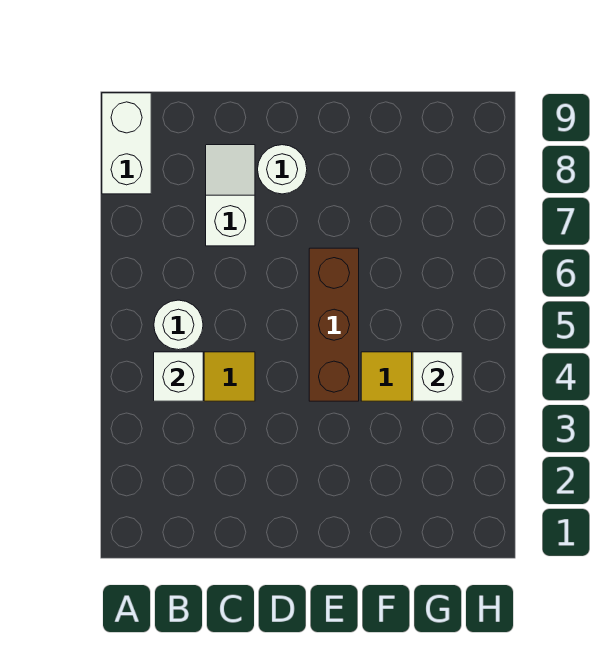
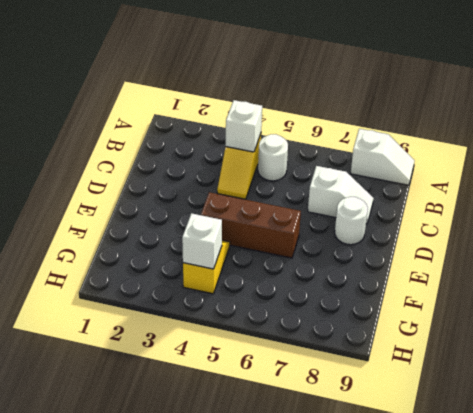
white 1x2 brick [102,93,151,194] -> white 1x2 slope [351,129,415,185]

